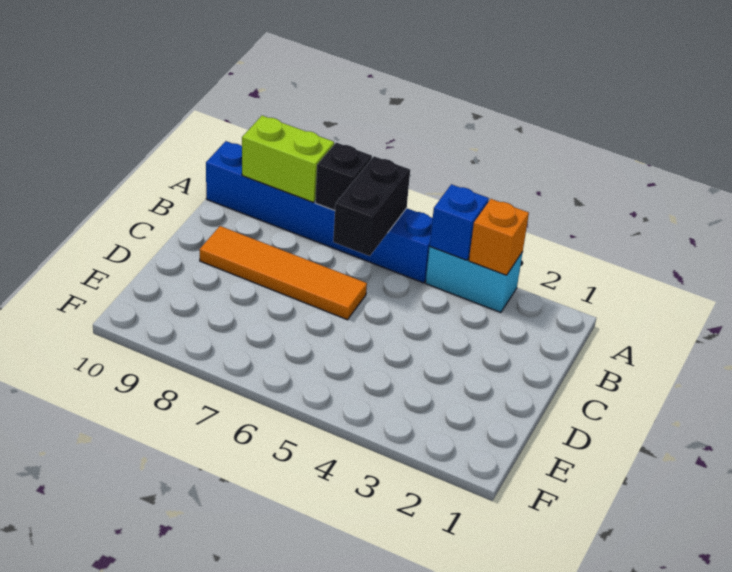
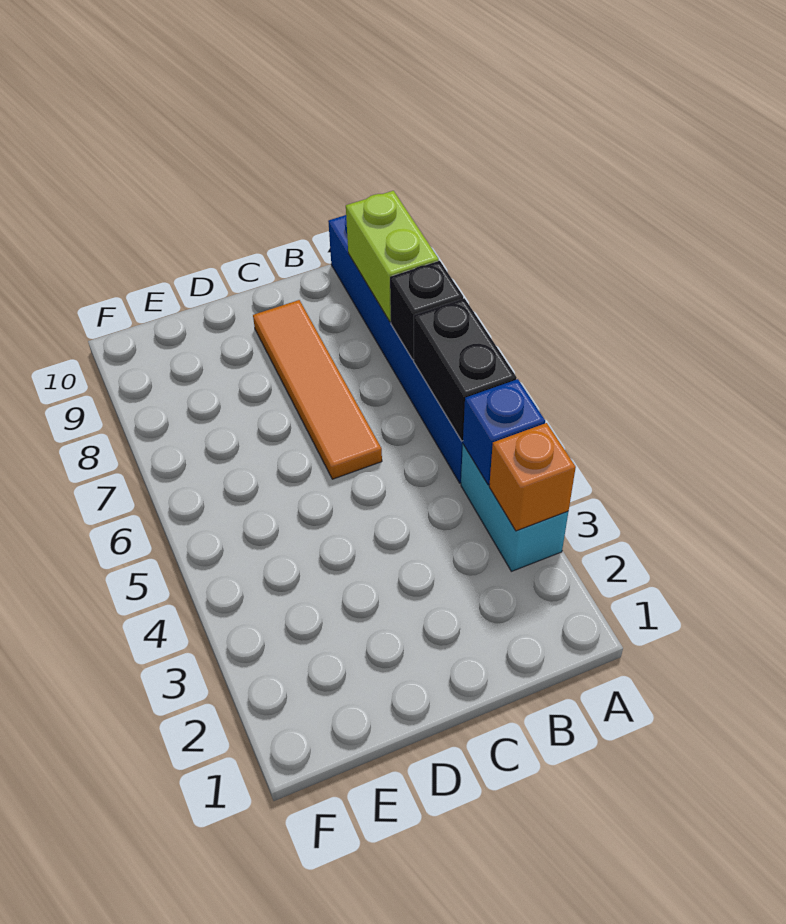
black 1x2 brick [333,156,410,256] -> black 1x2 brick turned to [414,298,517,441]

